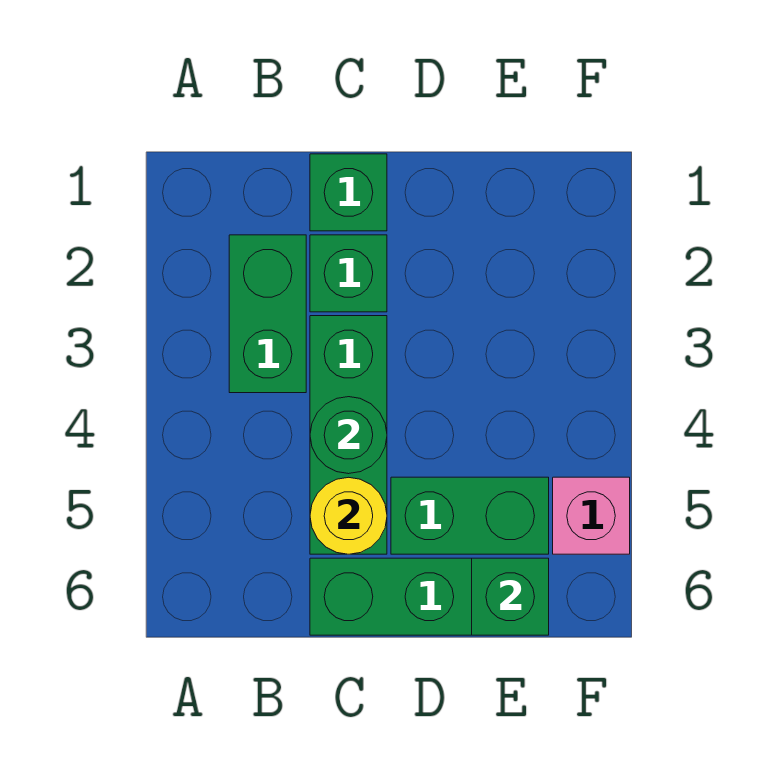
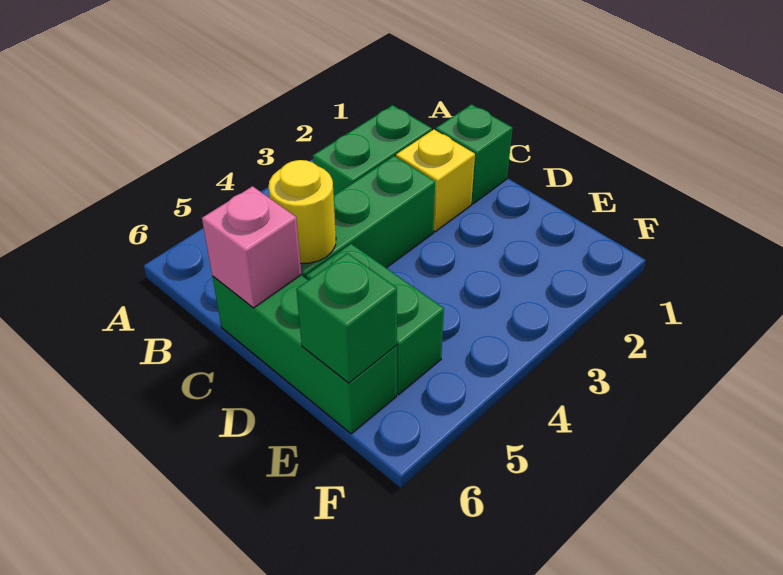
green 1x1 brick [310,235,387,312] -> yellow 1x1 brick [396,129,475,232]
green 1x1 round brick [310,397,387,474] -> none
pink 1x1 brick [553,477,630,554] -> pink 1x1 brick moved to [202,186,301,308]

